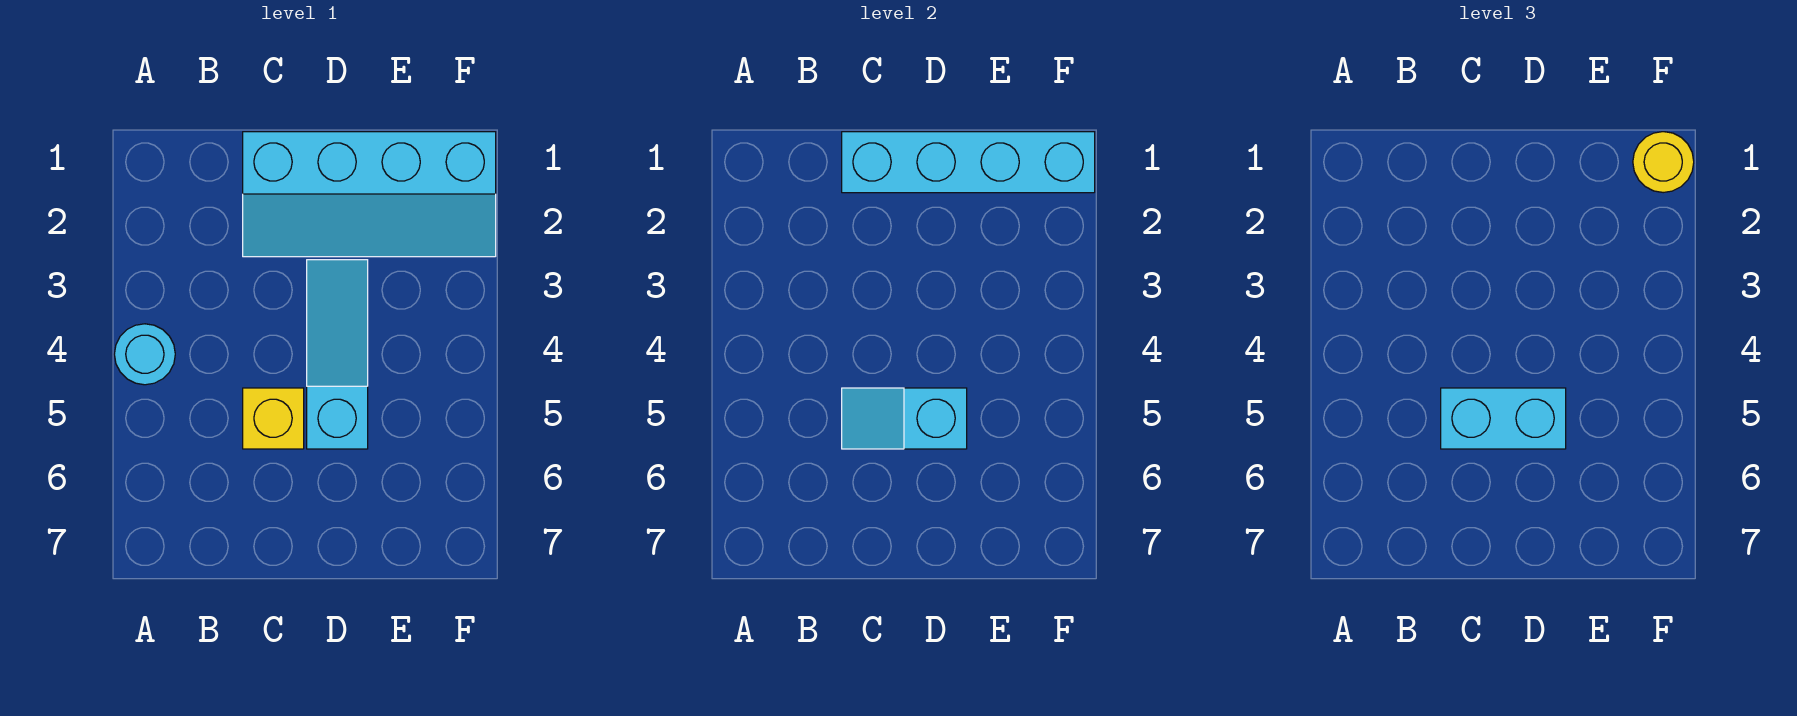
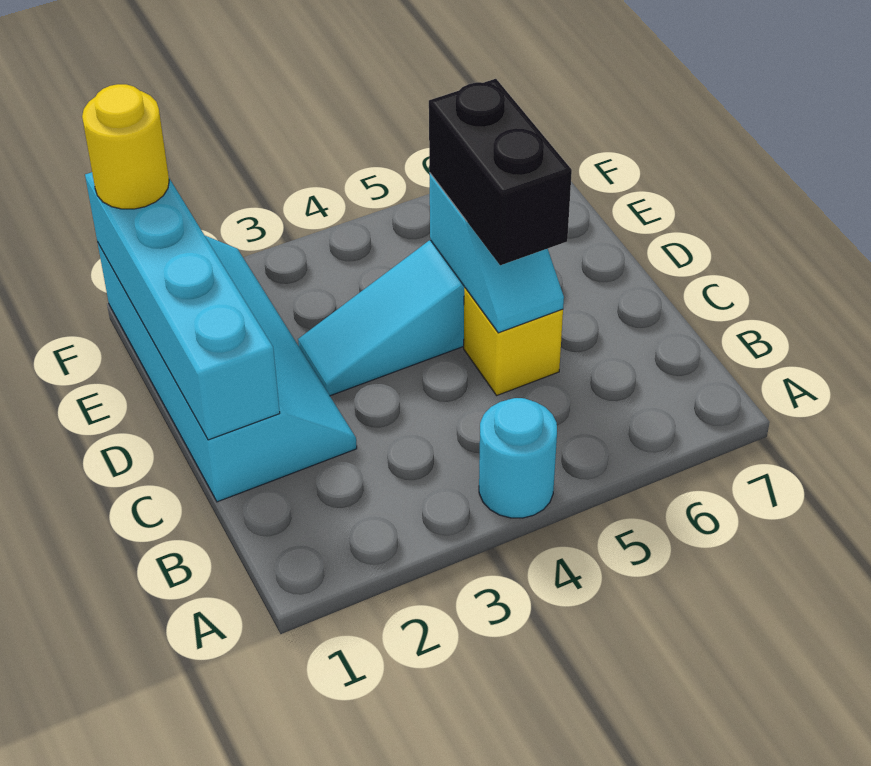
cyan 1x2 brick [1441,388,1566,449] -> black 1x2 brick [429,79,572,265]

